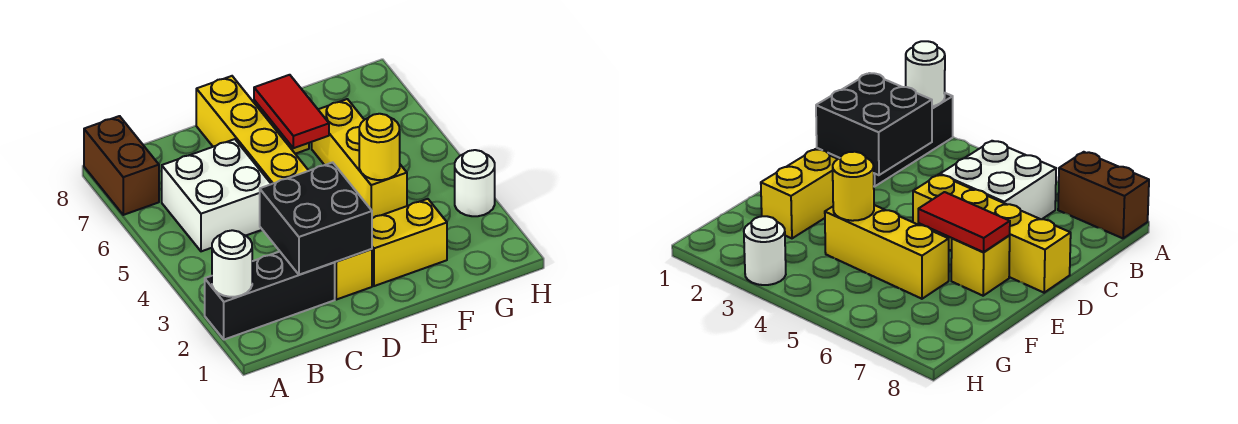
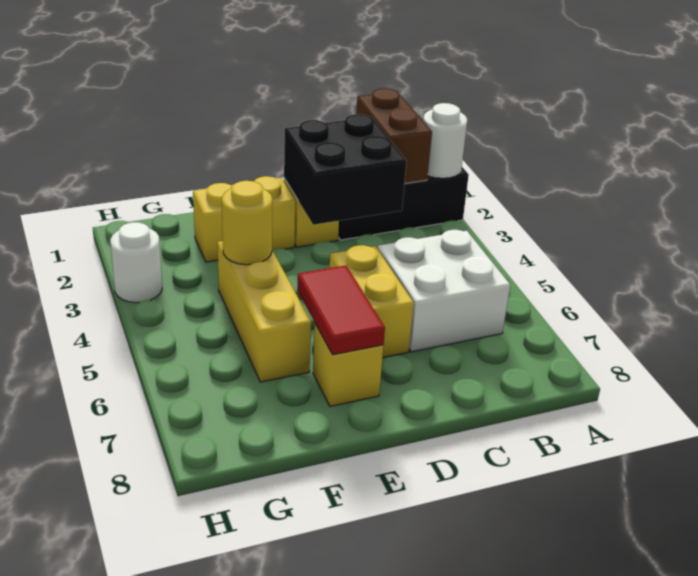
brown 1x2 brick [84,116,159,215] -> brown 1x2 brick moved to [356,88,432,184]
yellow 1x4 brick [196,76,309,184] -> yellow 1x2 brick [330,245,414,357]

